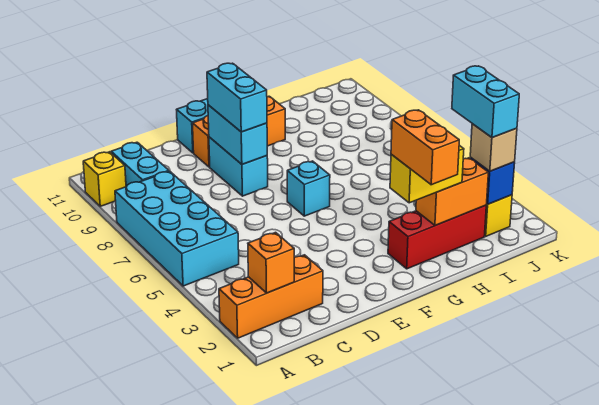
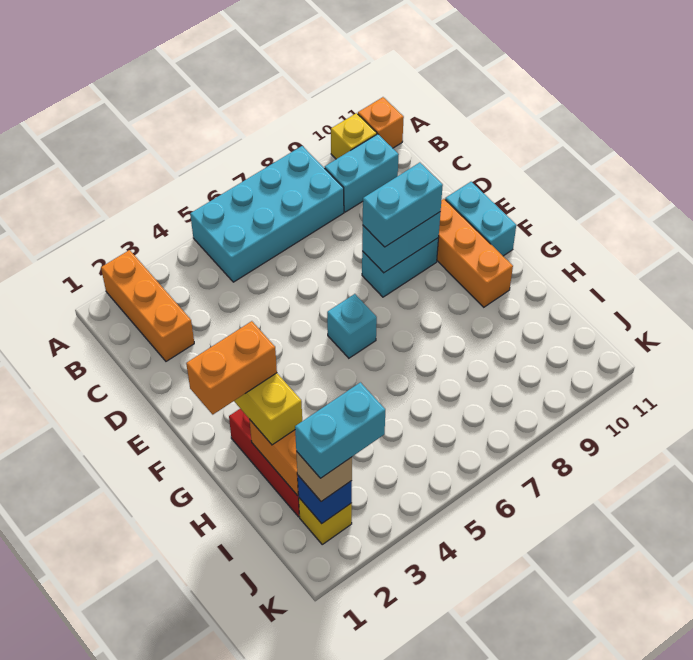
orange 1x1 brick [248,232,294,293] -> orange 1x1 brick moved to [358,97,404,148]

